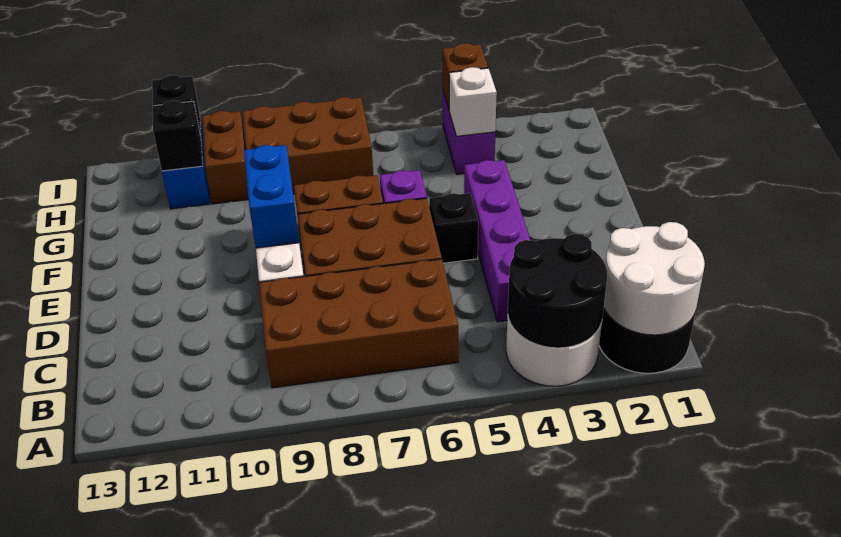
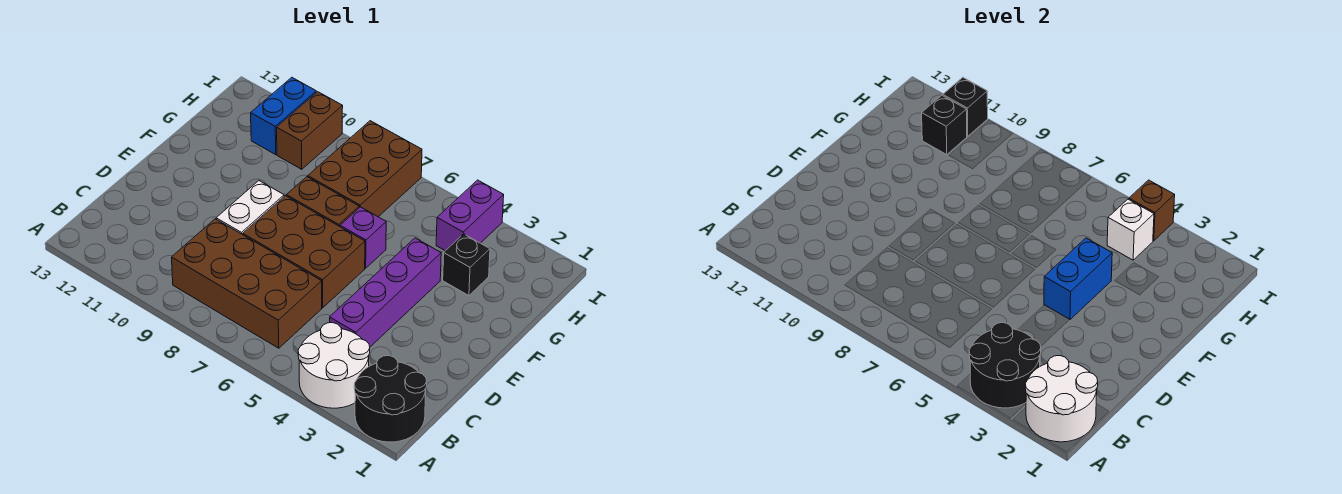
black 1x1 brick [429,193,478,263] -> black 1x1 brick moved to [443,234,490,296]
blue 1x2 brick [244,145,299,248] -> blue 1x2 brick moved to [1044,238,1112,319]
brown 2x3 brick [243,97,373,194] -> brown 2x3 brick turned to [308,121,422,217]

